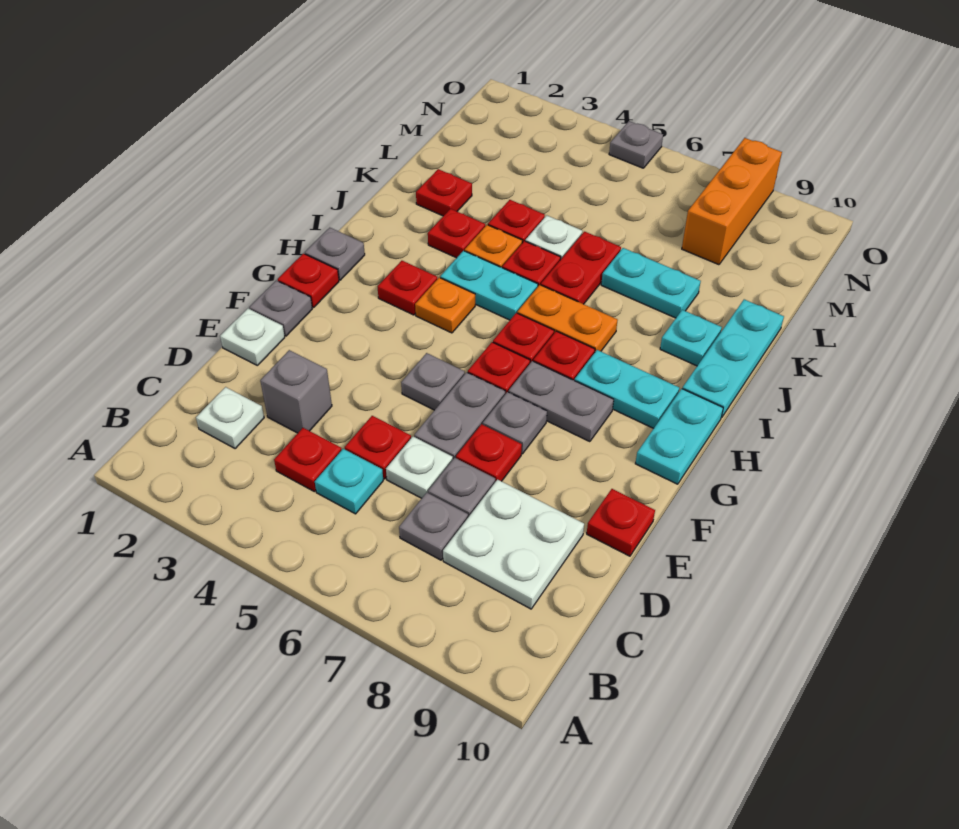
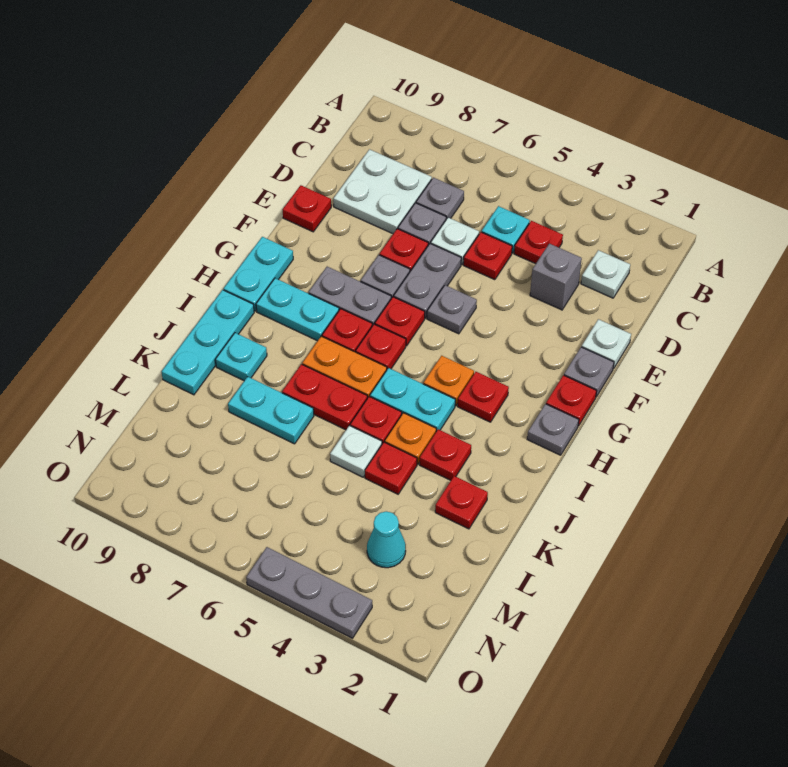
red 1x2 plate [541,232,621,304] -> red 1x2 plate turned to [282,364,367,430]
none -> cyan 1x1 cone [367,511,406,568]
orange 1x3 brick [682,138,782,265] -> none
grey 1x1 plate [609,121,663,168] -> grey 1x3 plate [246,547,372,638]

